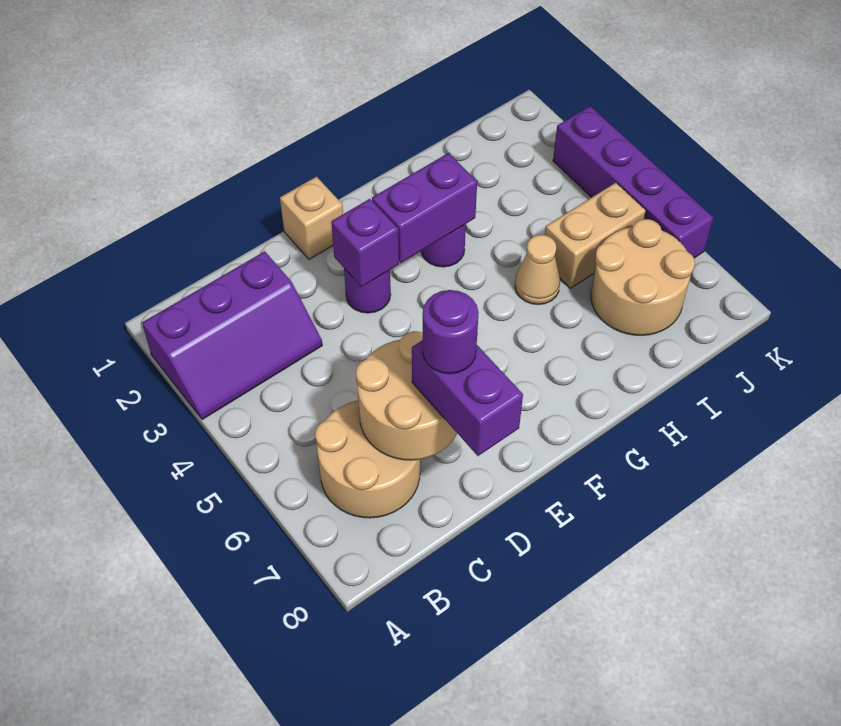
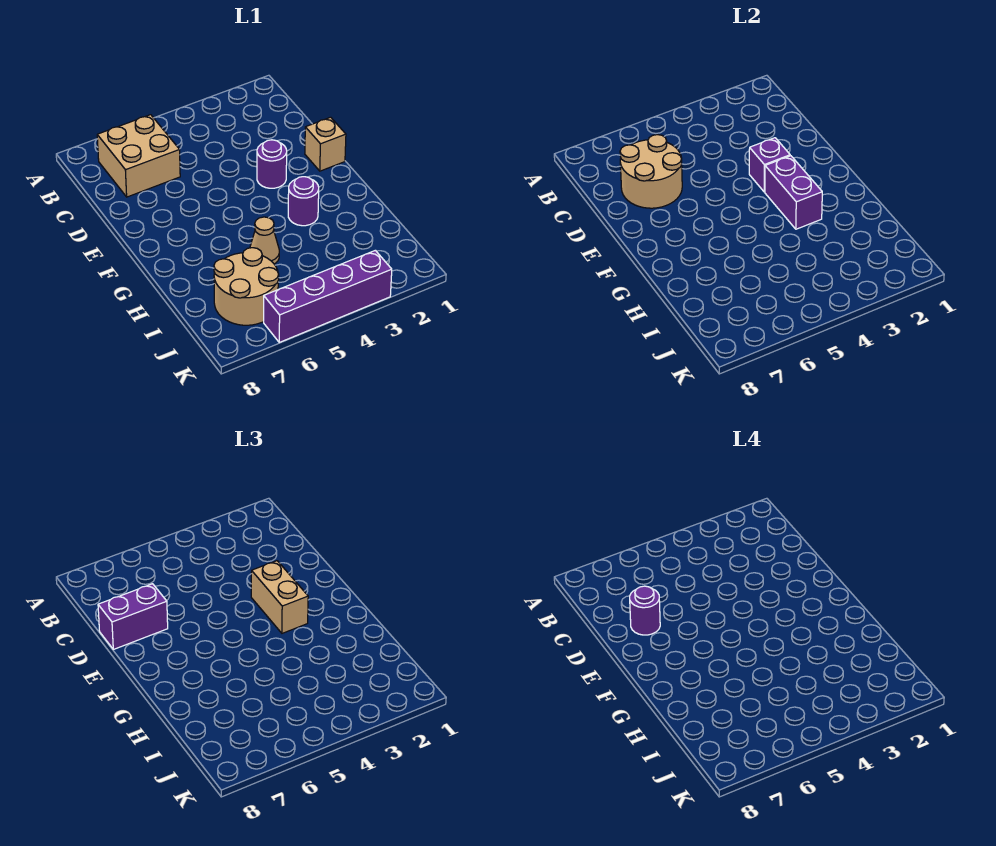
purple 2x3 slope [142,251,322,420] -> none
tan 2x2 round brick [315,400,420,518] -> tan 2x2 brick [97,115,180,197]
tan 1x2 brick [545,183,646,288] -> tan 1x2 brick moved to [251,561,308,633]

